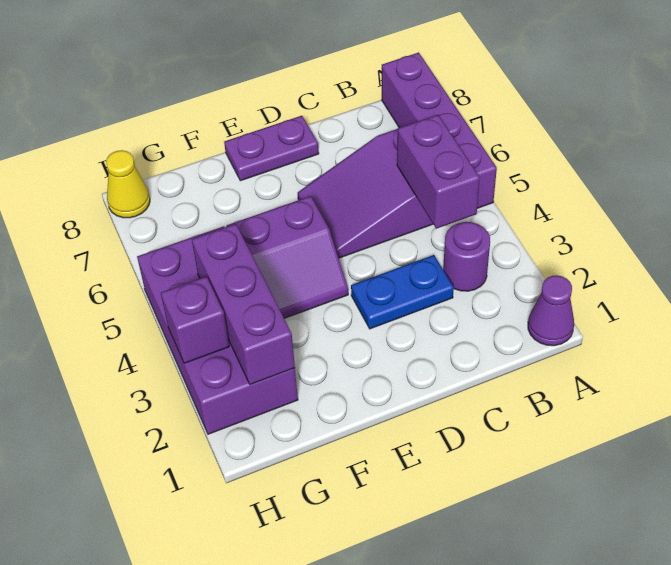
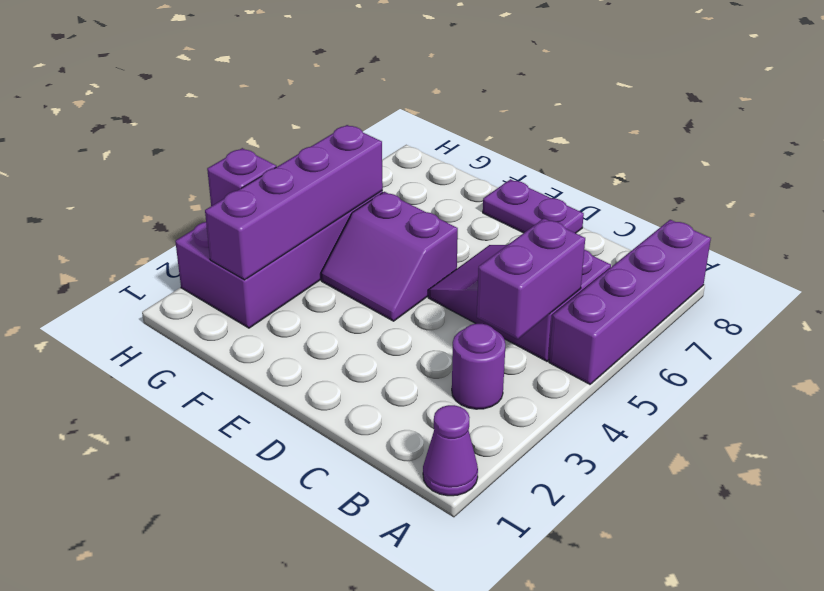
blue 1x2 plate [351,255,454,329] -> none
purple 1x3 brick [192,224,295,385] -> purple 1x4 brick [205,125,383,280]
yellow 1x1 cone [106,150,150,218] -> none

